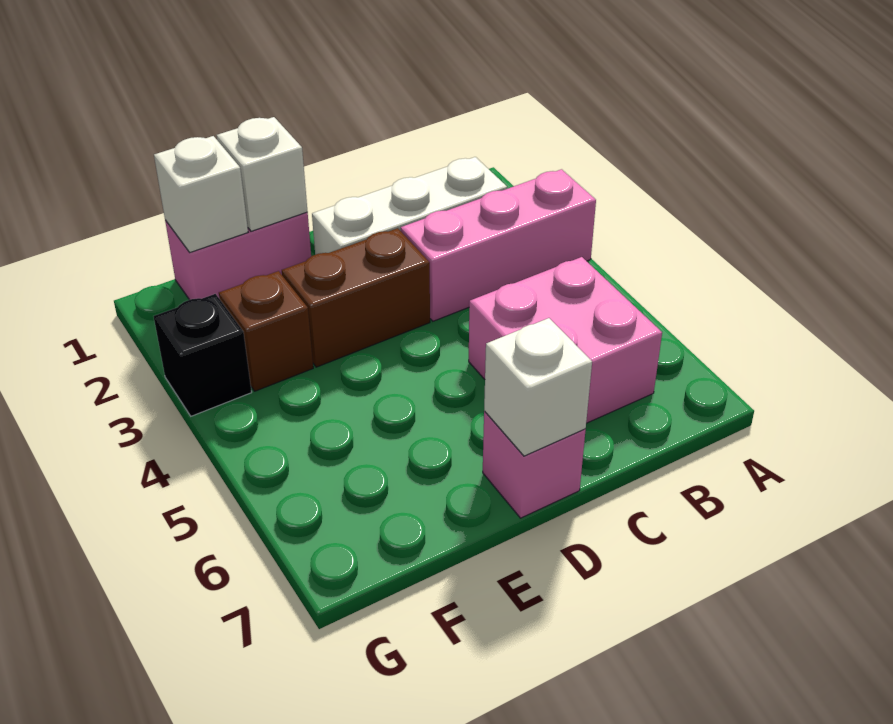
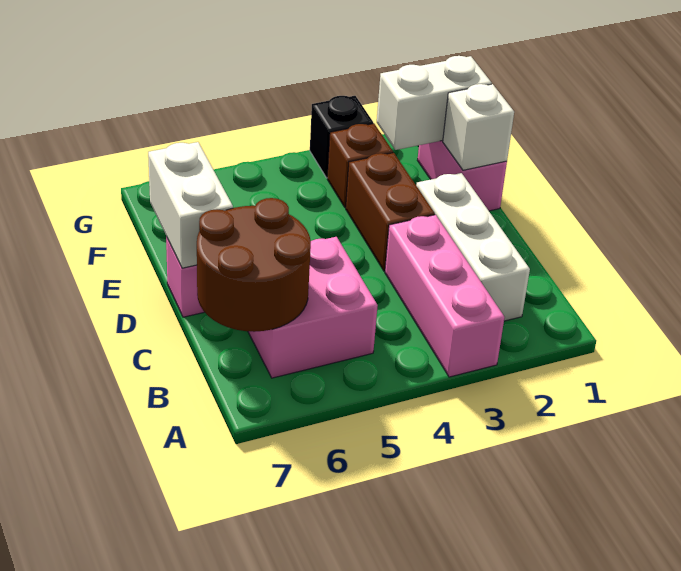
none -> brown 2x2 round brick [197,198,311,332]
white 1x1 brick [484,318,592,456] -> white 1x2 brick [148,142,233,268]
white 1x1 brick [154,136,248,252] -> white 1x2 brick [377,56,492,150]

